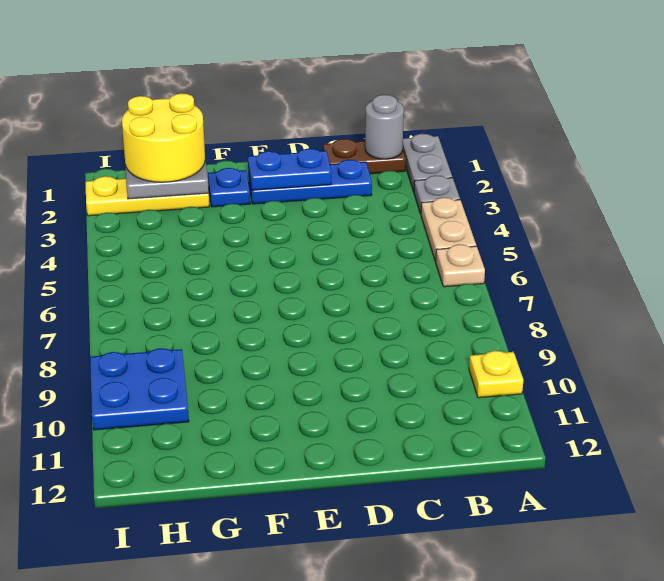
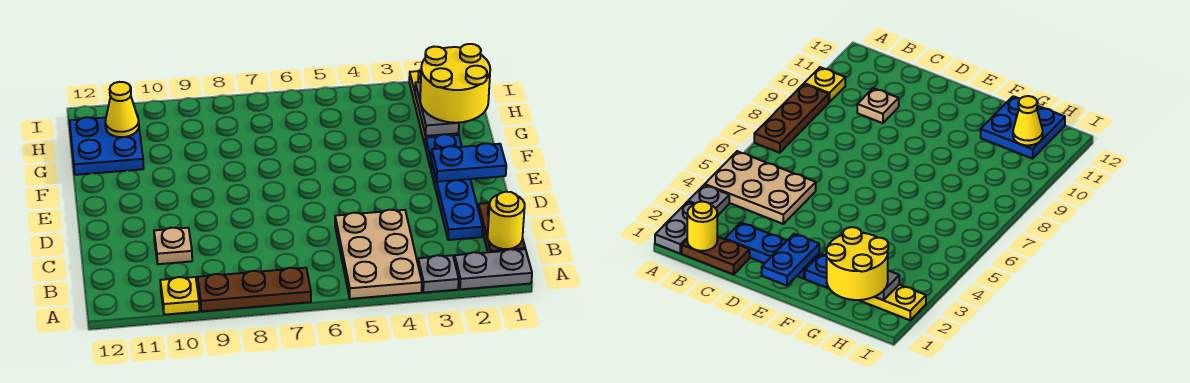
tan 1x2 plate [421,198,476,261] -> tan 2x3 plate [335,210,422,299]
tan 1x1 plate [436,244,485,287] -> tan 1x1 plate moved to [154,228,192,264]
none -> brown 1x3 plate [197,268,311,311]
grey 1x1 round brick [365,95,404,159] -> yellow 1x1 round brick [488,192,525,249]
blue 1x2 plate [248,148,331,190] -> blue 1x2 plate turned to [431,143,506,182]
blue 2x2 plate [90,348,189,430] -> blue 2x2 plate moved to [70,115,144,175]
none -> yellow 1x1 cone [105,82,139,137]

